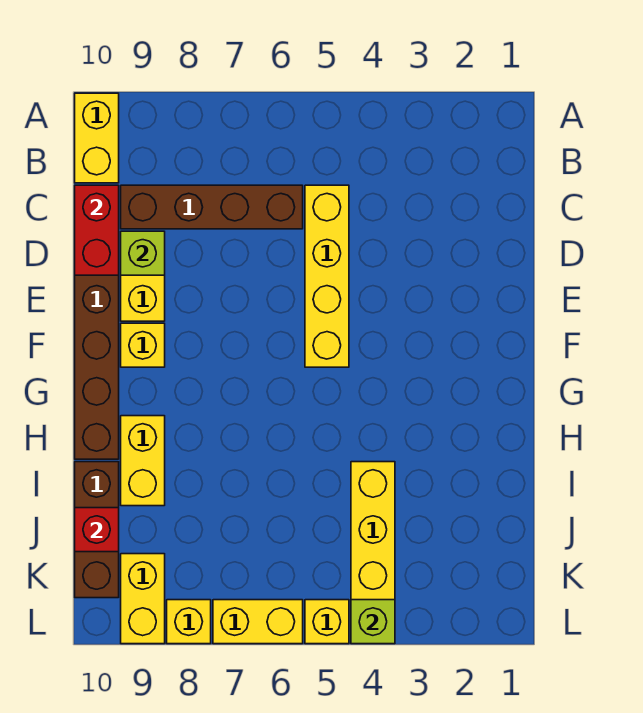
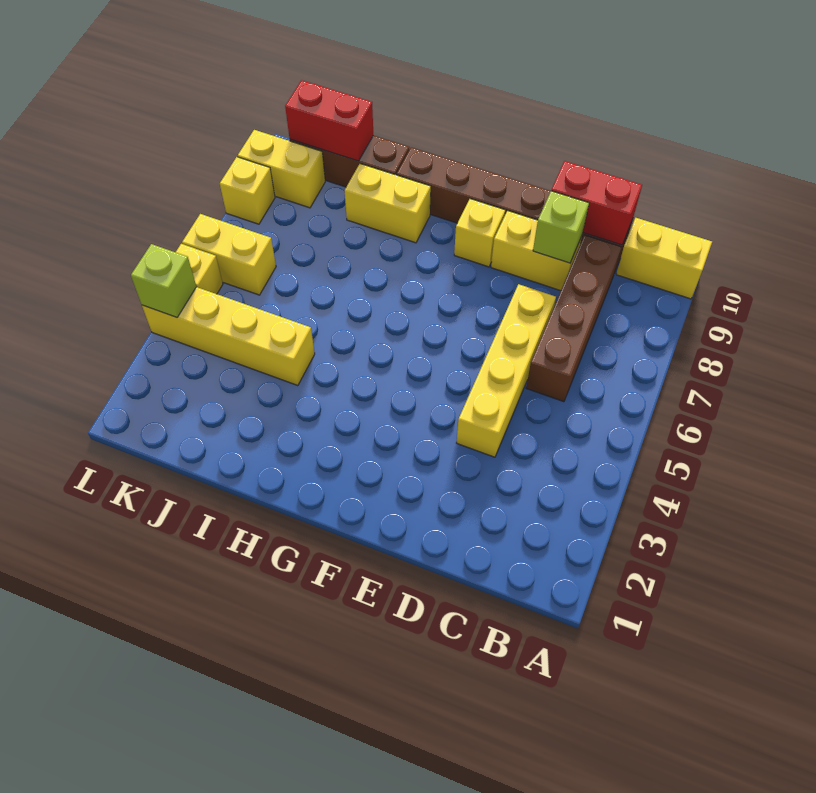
yellow 1x4 brick [305,185,349,367] -> yellow 1x4 brick turned to [457,284,556,457]
red 1x1 brick [75,508,119,552] -> red 1x2 brick [285,80,373,161]
yellow 1x2 brick [213,600,303,644] -> yellow 1x2 brick turned to [182,214,276,295]

